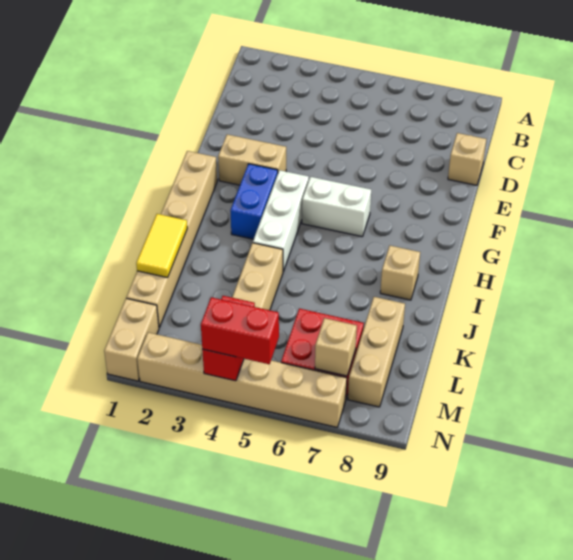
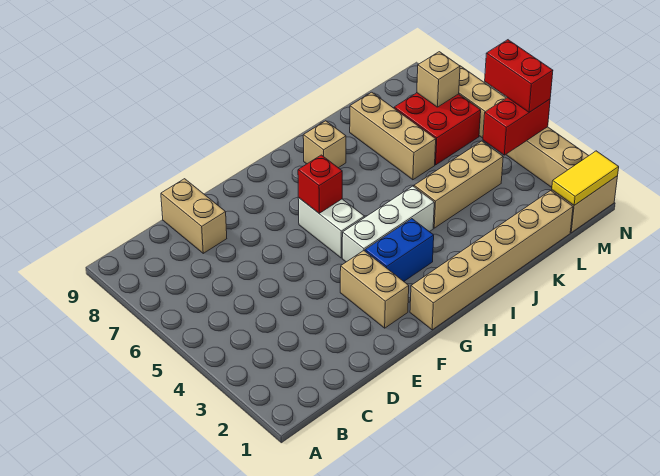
tan 1x1 brick [448,133,486,185] -> tan 1x2 brick [161,179,227,253]
none -> red 1x1 brick [298,155,342,213]
yellow 1x2 tile [136,214,187,278] -> yellow 1x2 tile moved to [552,151,619,205]
tan 1x3 brick [348,297,405,407] -> tan 1x3 brick turned to [350,92,436,180]

